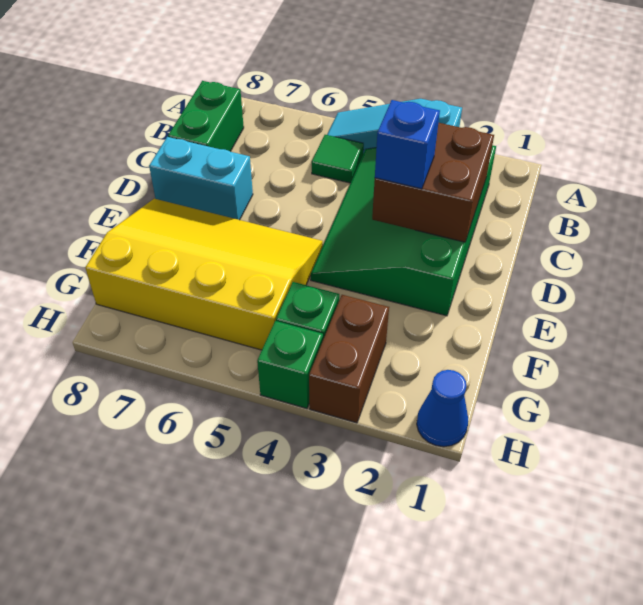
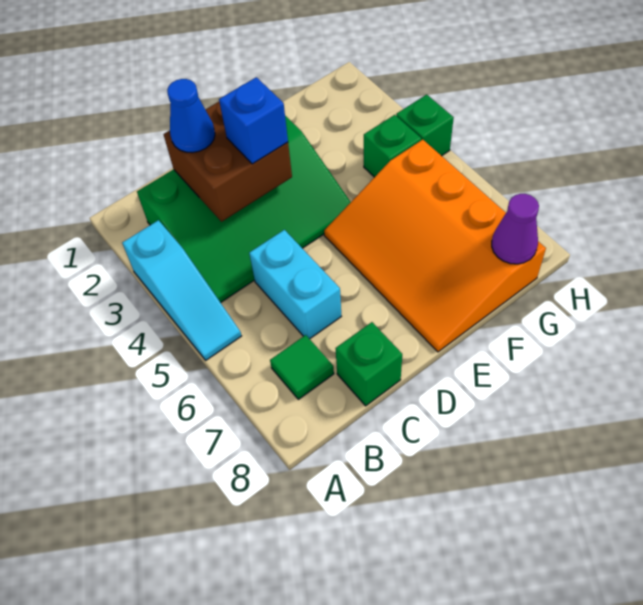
green 1x1 tile [312,135,364,183] -> green 1x1 tile moved to [270,335,334,399]
green 1x2 brick [168,81,244,152] -> green 1x1 brick [335,322,402,406]
cyan 1x2 brick [149,137,253,220] -> cyan 1x2 brick moved to [249,230,341,339]
yellow 3x4 slope [85,199,323,350] -> orange 3x4 slope [324,140,546,352]
brown 1x2 brick [309,295,389,423] -> none
none -> purple 1x1 cone [492,194,539,264]
blue 1x1 cone [417,370,468,447] -> blue 1x1 cone moved to [167,79,215,153]

